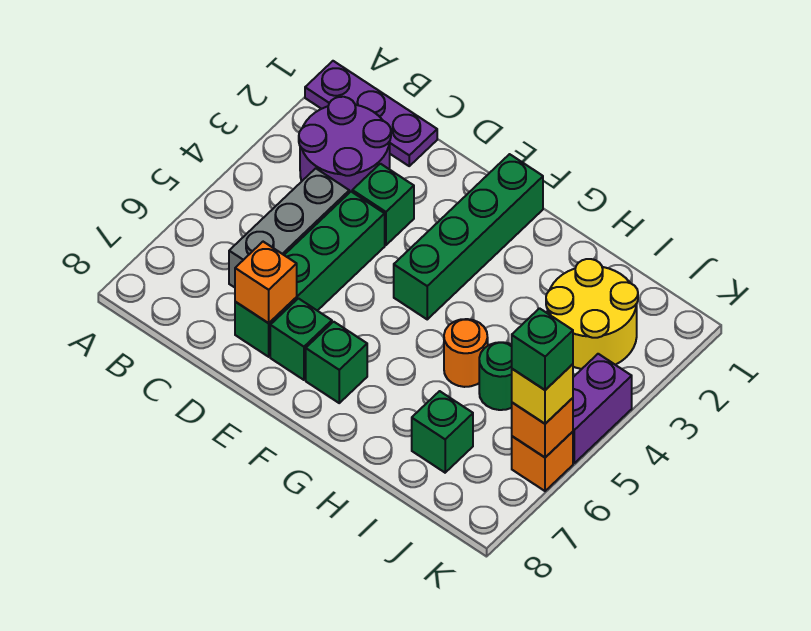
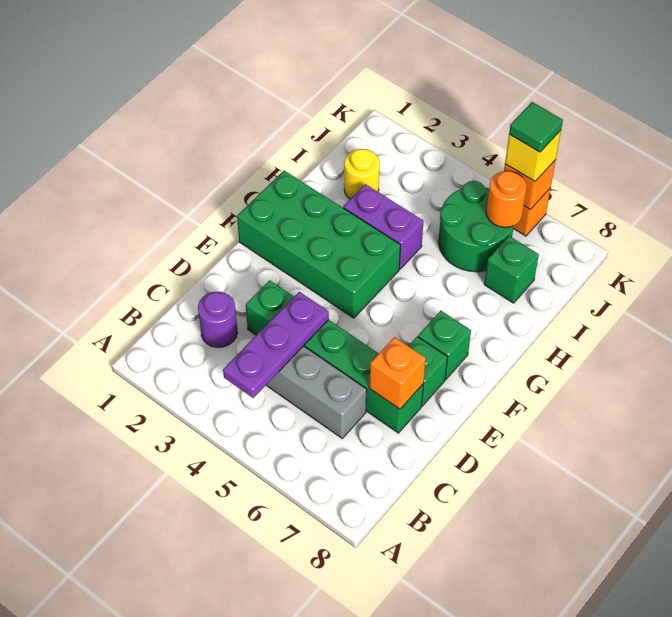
purple 1x3 plate [305,61,437,166] -> purple 1x3 plate moved to [223,292,329,398]
purple 2x2 round brick [299,97,391,193] -> purple 1x1 round brick [198,291,238,347]
green 1x4 brick [394,154,543,319] -> green 2x4 brick [237,171,401,318]
orange 1x1 round brick [444,319,488,387] -> orange 1x1 round brick moved to [486,171,527,227]
yellow 2x2 round brick [546,259,638,369] -> yellow 1x1 round brick [344,149,380,199]
green 1x1 round brick [479,342,512,410] -> green 2x2 round brick [439,181,514,272]
purple 1x2 brick [573,354,632,463] -> purple 1x2 brick moved to [343,184,424,269]
green 1x1 brick [512,308,573,390] -> green 1x1 tile [509,102,563,152]

